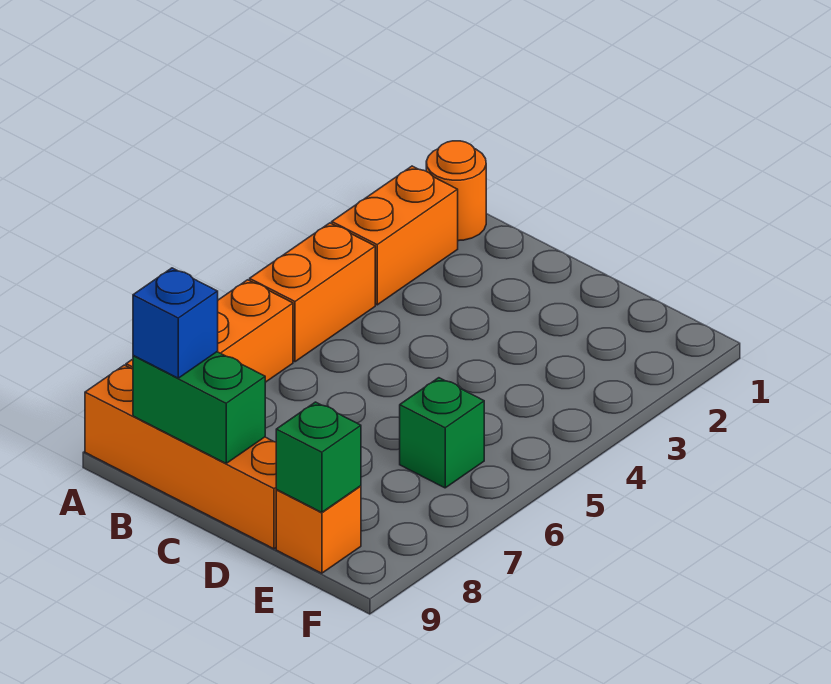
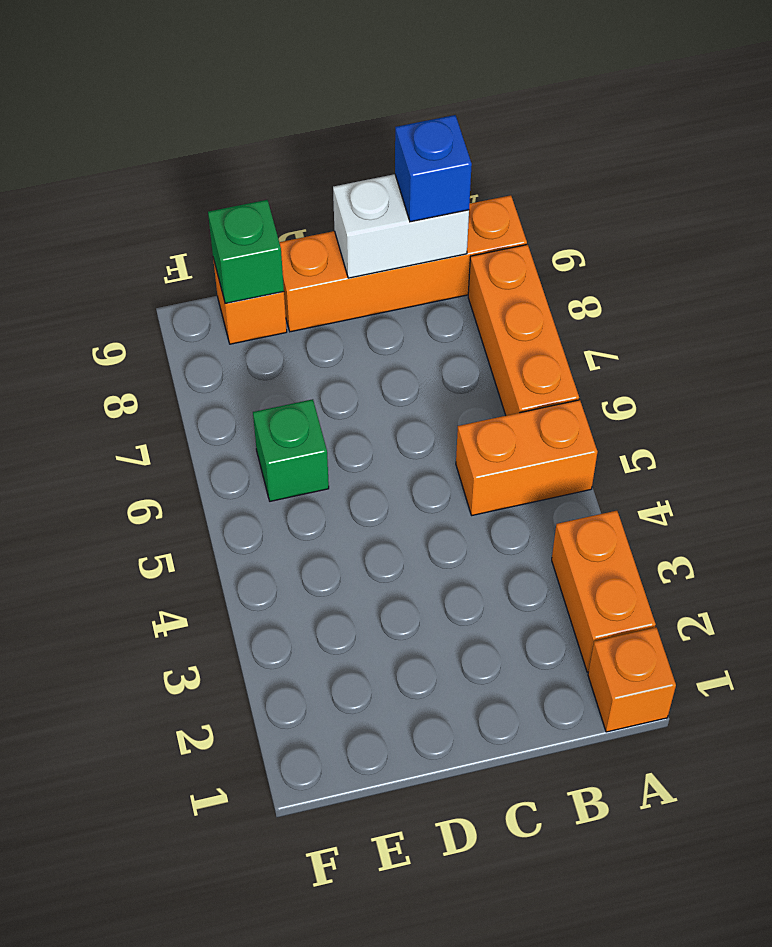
orange 1x1 round brick [426,141,486,241] -> orange 1x1 brick [588,627,676,732]
orange 1x2 brick [250,223,375,362] -> orange 1x2 brick turned to [456,400,597,515]
green 1x2 brick [133,352,265,463] -> white 1x2 brick [333,174,469,278]

